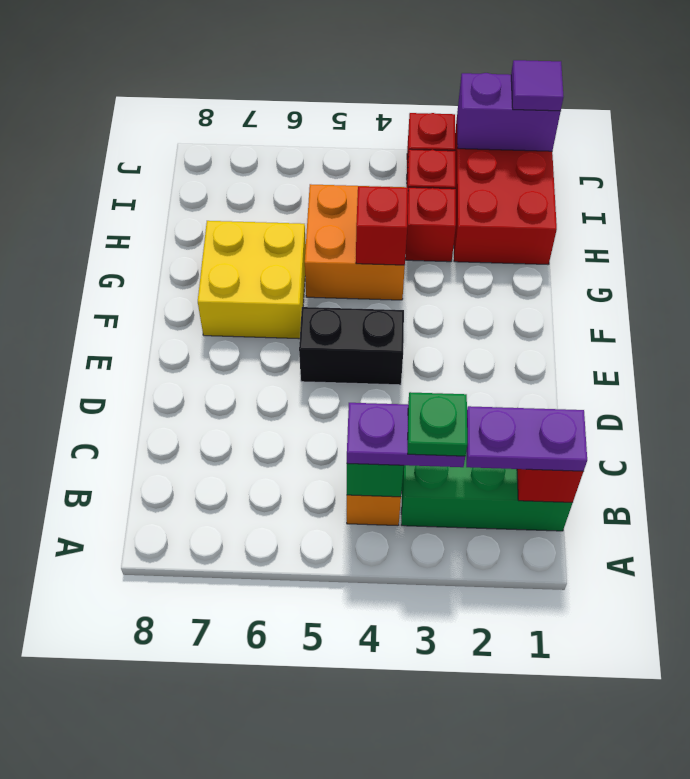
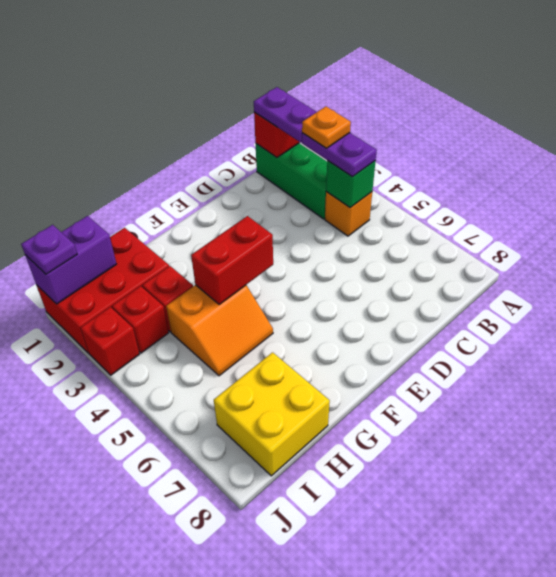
green 1x1 plate [408,392,467,456] -> orange 1x1 plate [302,107,351,148]
black 1x2 brick [299,307,404,385] -> none
yellow 2x2 brick [198,221,306,339] -> yellow 2x2 brick moved to [214,352,330,476]
orange 2x2 brick [305,184,406,300] -> orange 2x2 slope [166,285,273,376]
red 1x1 brick [356,186,408,265] -> red 1x2 brick [191,216,273,305]
purple 1x2 brick [457,73,561,151] -> purple 1x2 brick turned to [25,216,116,304]
purple 1x1 tile [511,60,564,111] -> purple 1x1 plate [21,225,77,274]

